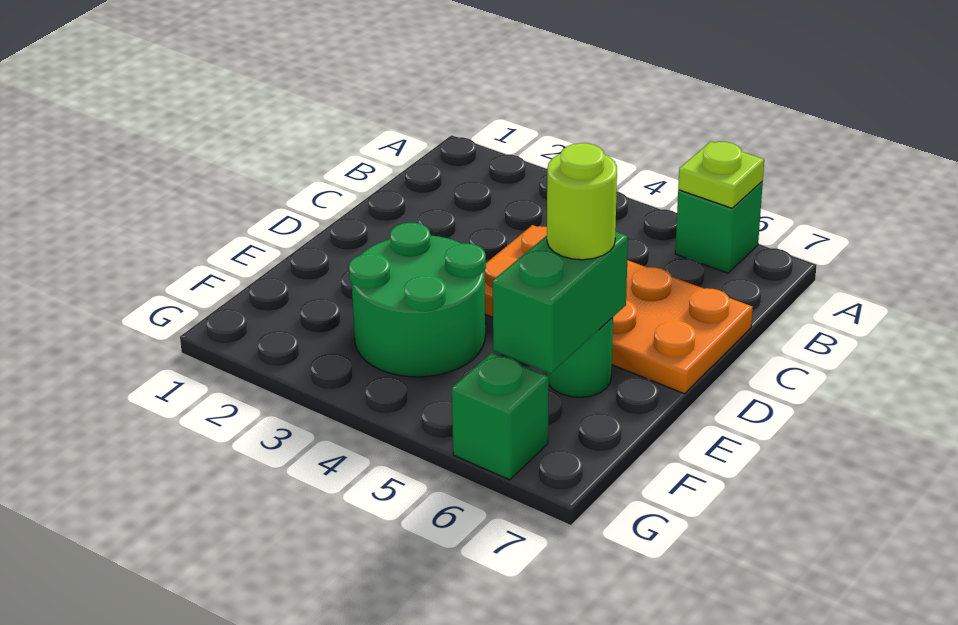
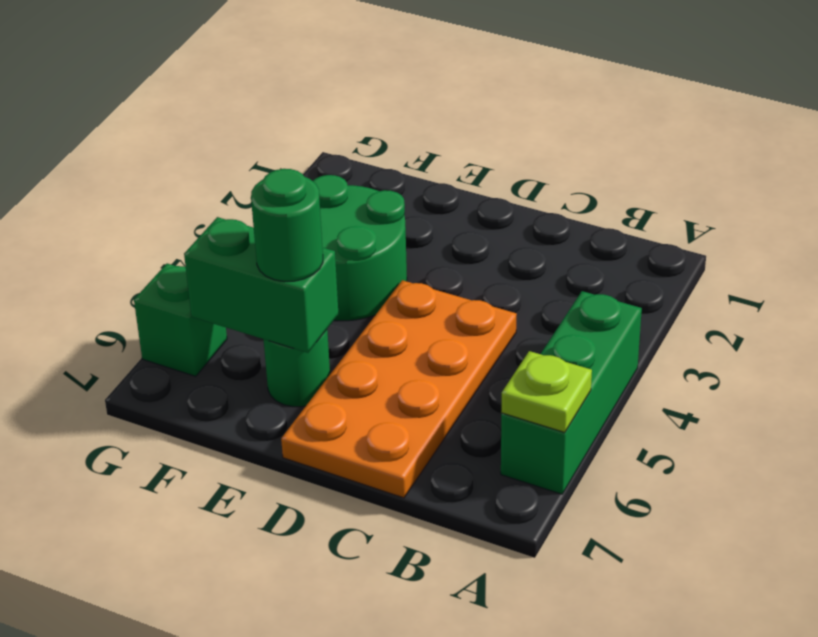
green 1x1 brick [675,182,763,273] -> green 1x3 brick [501,291,642,494]
lime 1x1 round brick [547,143,617,260] -> green 1x1 round brick [251,169,323,282]

